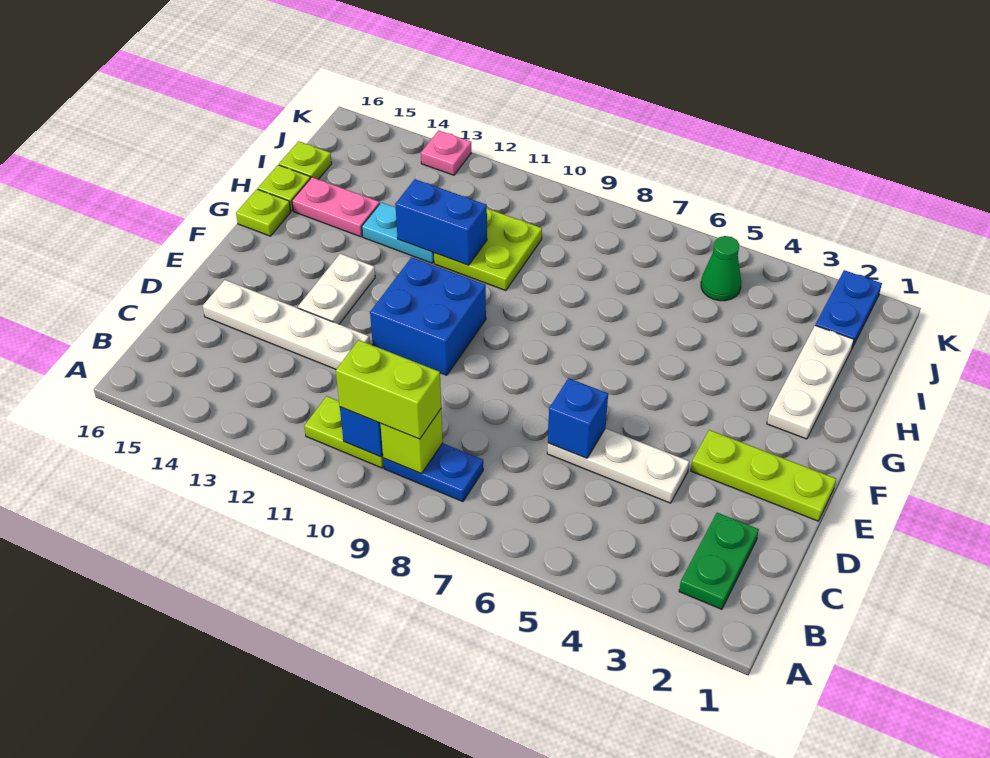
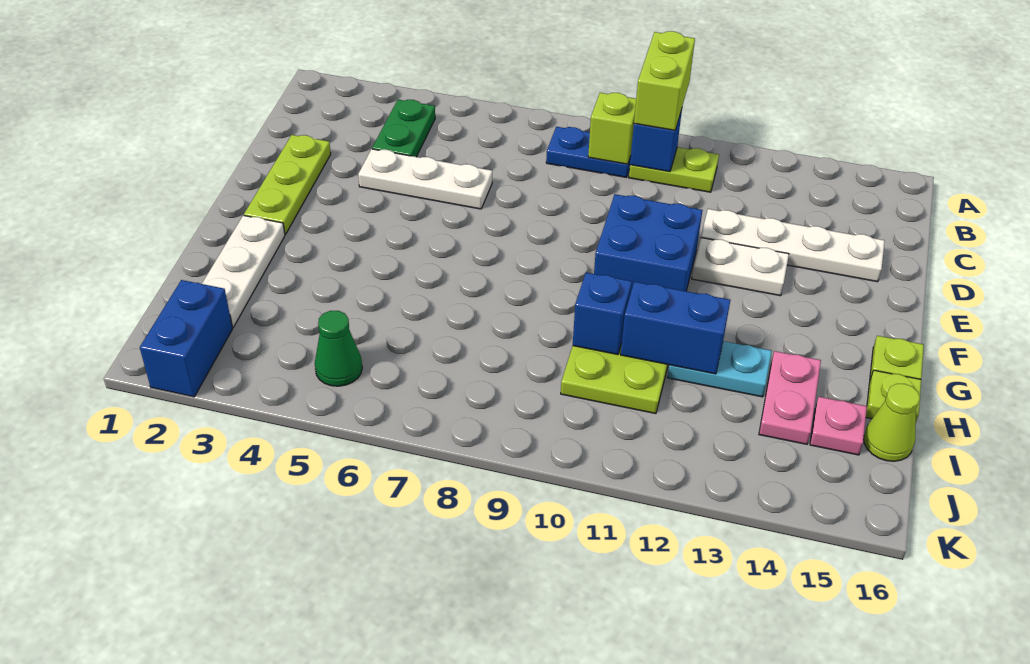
green 1x2 plate [679,513,759,609] -> green 1x2 plate moved to [372,100,435,157]
lime 1x2 brick [336,340,441,439] -> lime 1x2 brick turned to [634,31,695,130]
blue 1x1 brick [548,378,608,458] -> blue 1x1 brick moved to [573,273,632,355]
lime 1x3 plate [691,430,836,521] -> lime 1x3 plate turned to [244,135,331,234]
white 1x2 plate [298,254,375,324] -> white 1x2 plate turned to [692,238,789,296]
pink 1x2 plate [292,177,380,237] -> pink 1x2 plate turned to [759,351,821,444]
lime 1x1 plate [279,141,332,179] -> lime 1x1 cone [864,384,920,461]
blue 1x2 plate [815,270,882,348] -> blue 1x2 brick [140,280,233,397]
pink 1x1 plate [421,131,471,175] -> pink 1x1 plate moved to [810,397,867,455]

